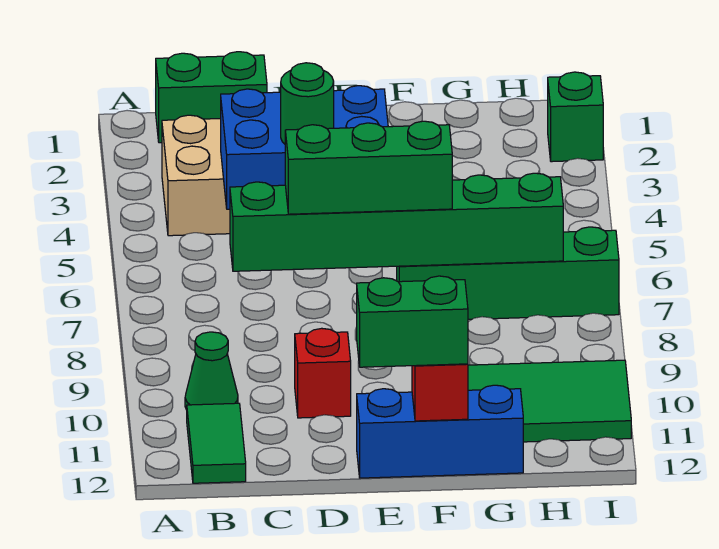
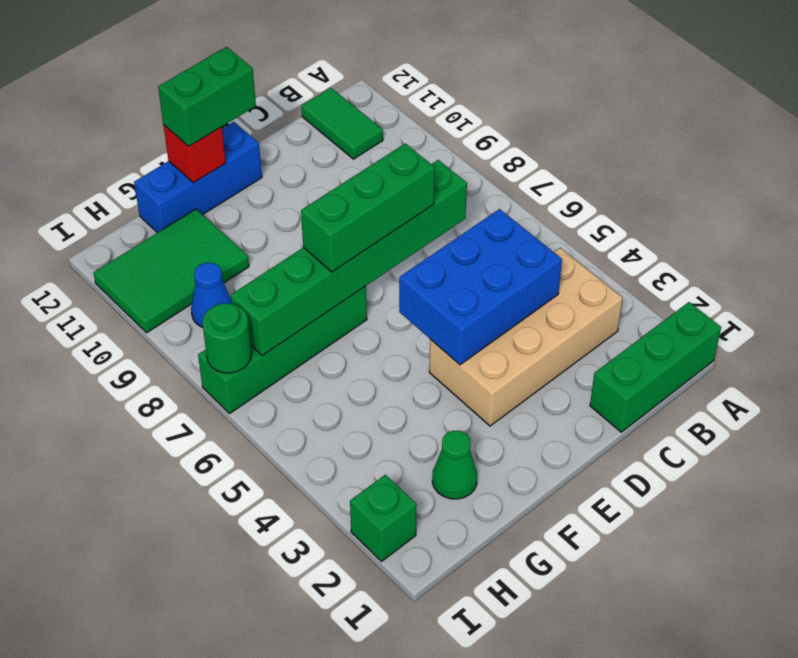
green 1x2 brick [156,52,267,143] -> green 1x3 brick [590,302,721,432]
green 1x1 cone [185,332,238,410] -> green 1x1 cone moved to [432,430,477,499]
green 1x1 round brick [281,63,334,144] -> green 1x1 round brick moved to [202,303,251,373]
red 1x1 brick [295,328,351,418] -> none
none -> blue 1x1 cone [191,263,232,327]

